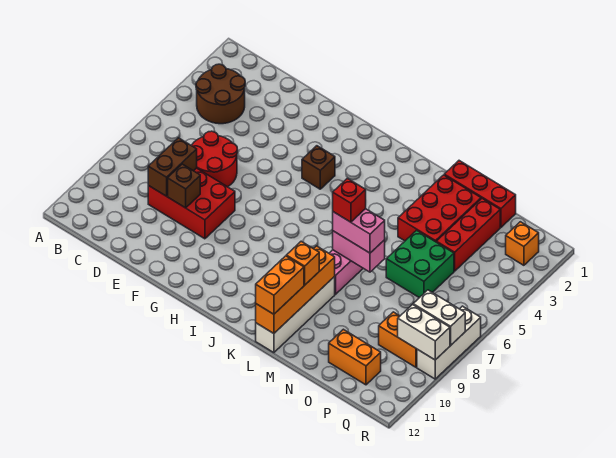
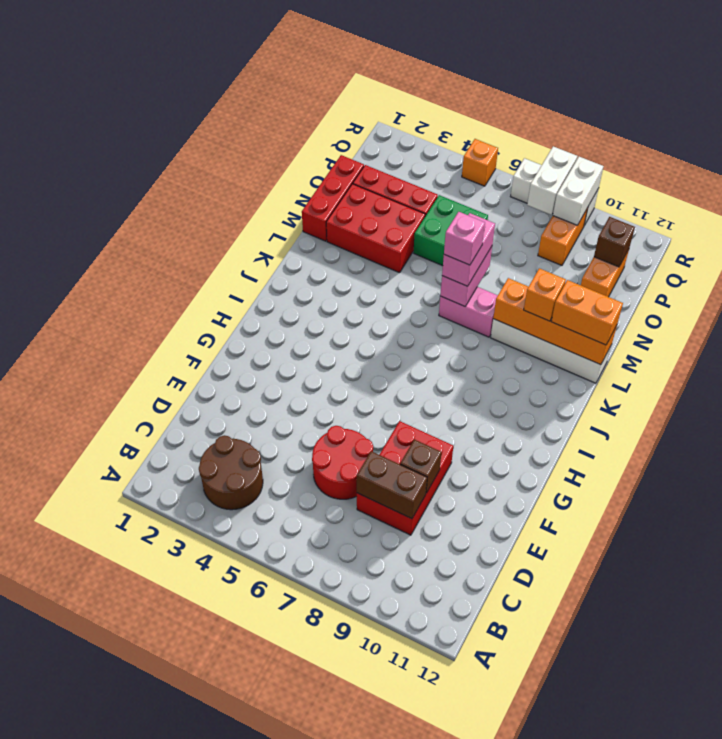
brown 1x1 brick [302,146,335,189] -> brown 1x1 brick moved to [594,217,635,267]
red 1x1 brick [333,178,366,222] -> pink 1x1 brick [444,212,485,265]
orange 1x1 brick [506,222,539,265] -> orange 1x1 brick moved to [462,139,498,186]

